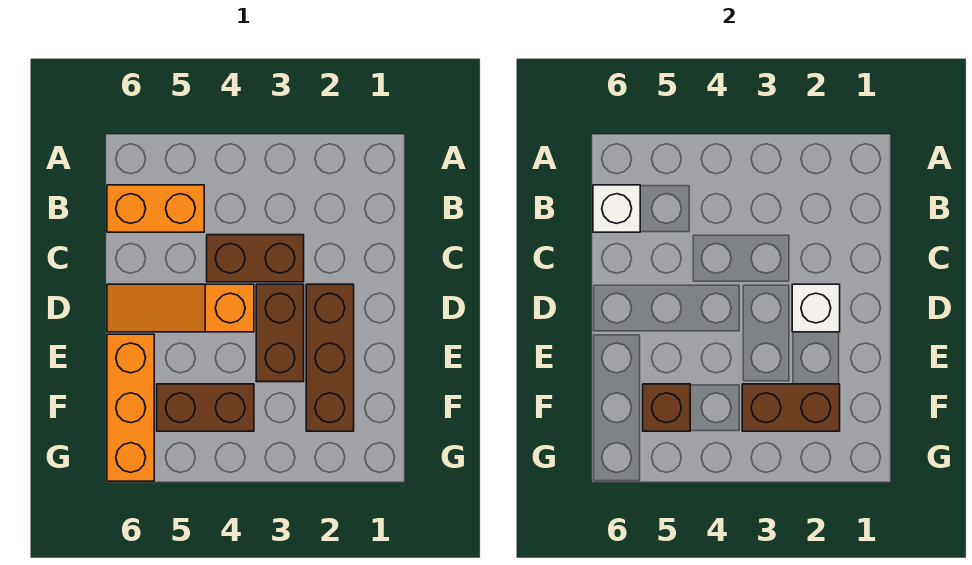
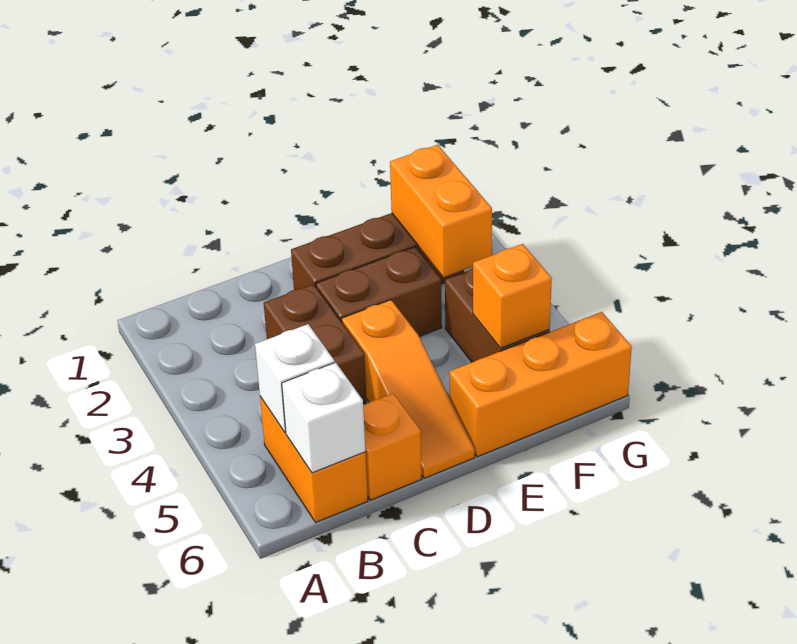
none -> orange 1x1 brick [363,393,422,500]
white 1x1 brick [792,284,840,332] -> white 1x1 brick moved to [255,324,335,432]
brown 1x2 brick [742,384,840,431] -> orange 1x2 brick [390,145,492,277]
brown 1x1 brick [643,384,690,431] -> orange 1x1 brick [473,244,552,348]

